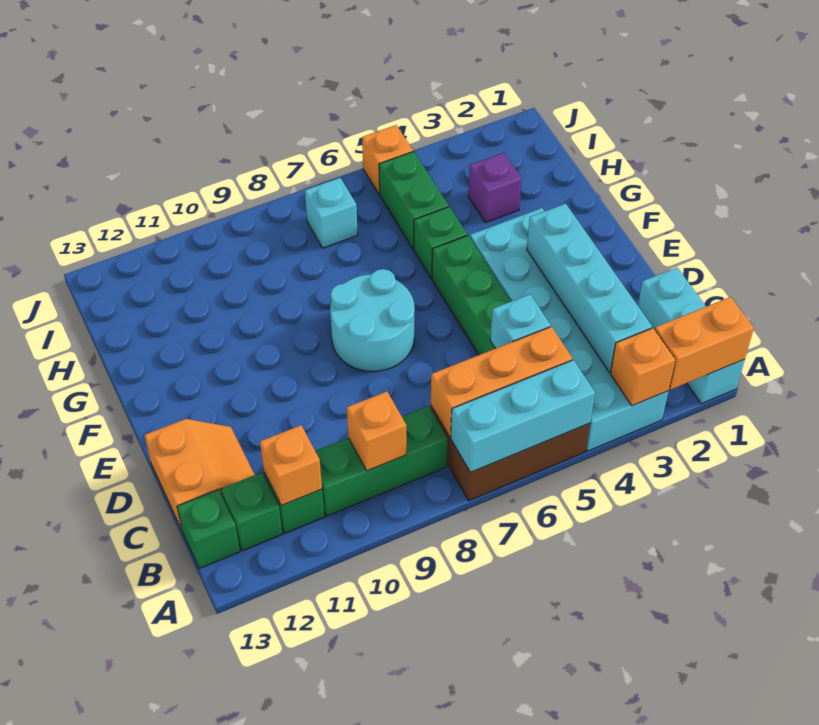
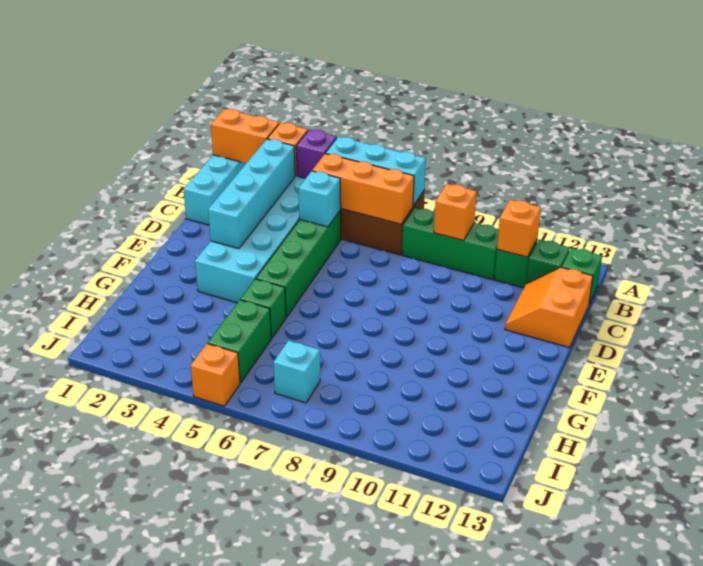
cyan 2x2 round brick [330,269,415,372] -> none
purple 1x1 brick [468,153,522,223] -> purple 1x1 brick moved to [296,130,337,178]

